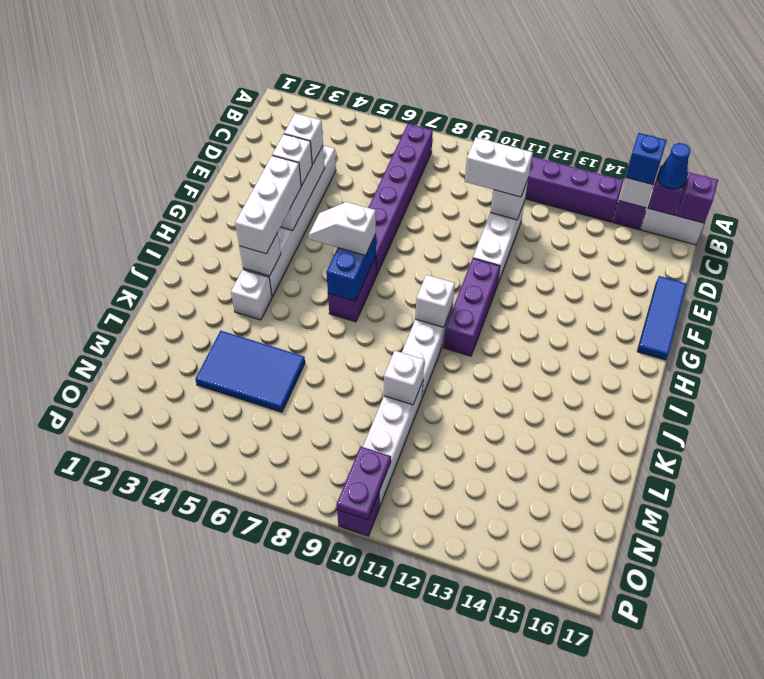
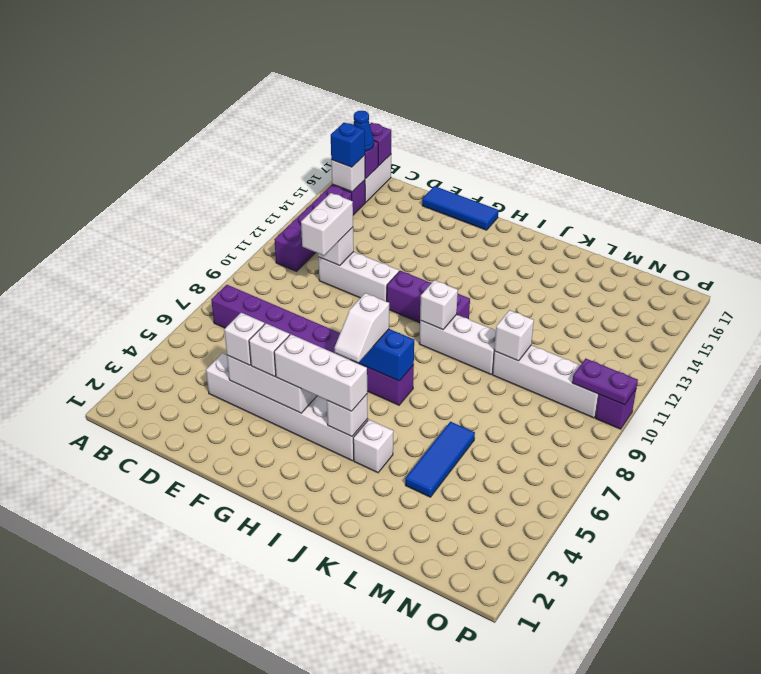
blue 2x3 tile [195,331,305,412] -> blue 1x3 tile [405,422,475,497]

